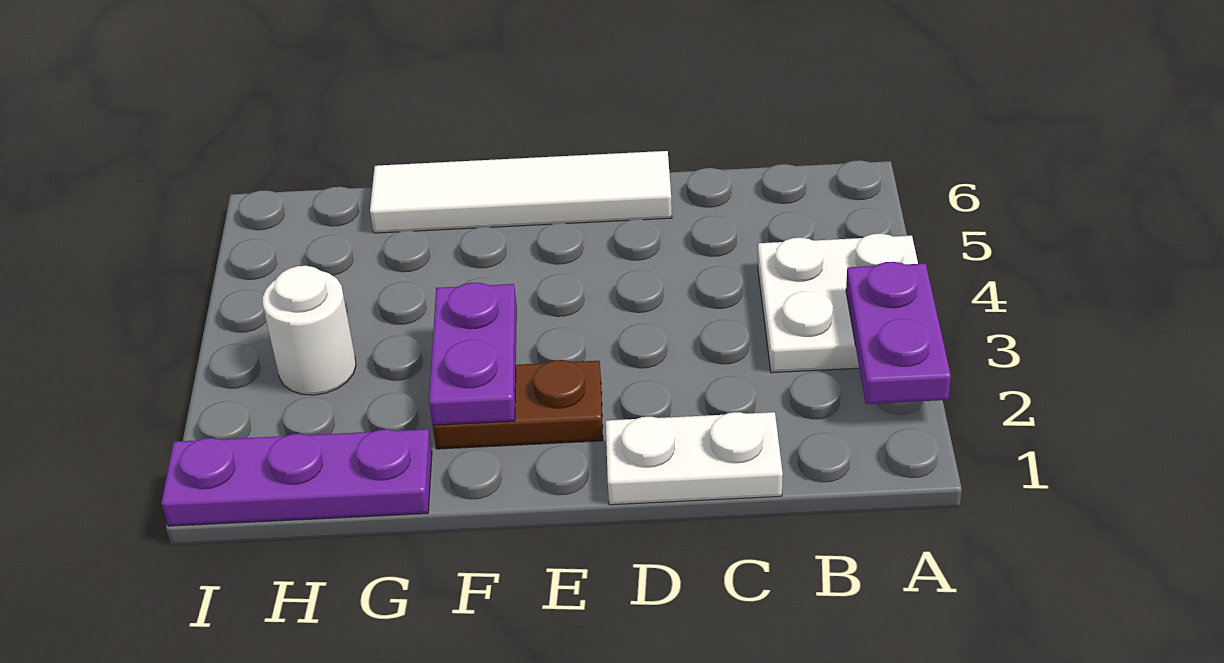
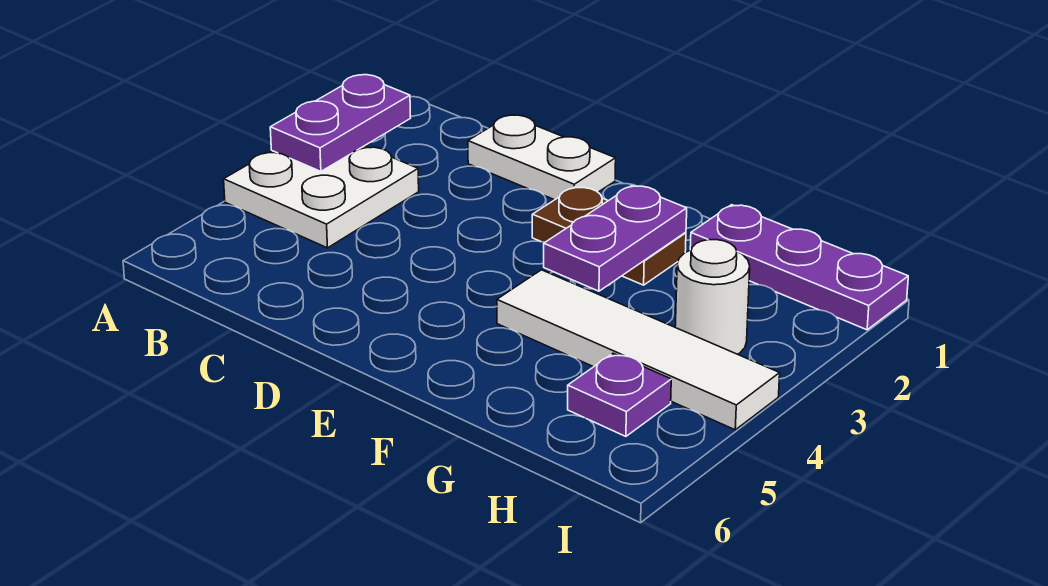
white 1x4 tile [370,151,672,233] -> white 1x4 tile moved to [497,270,780,430]
none -> purple 1x1 plate [568,353,671,436]

